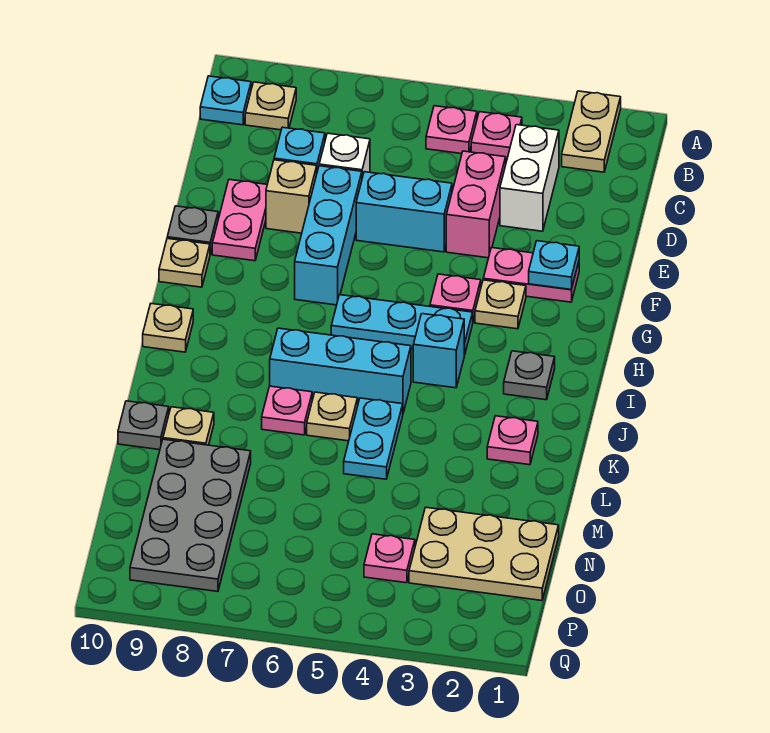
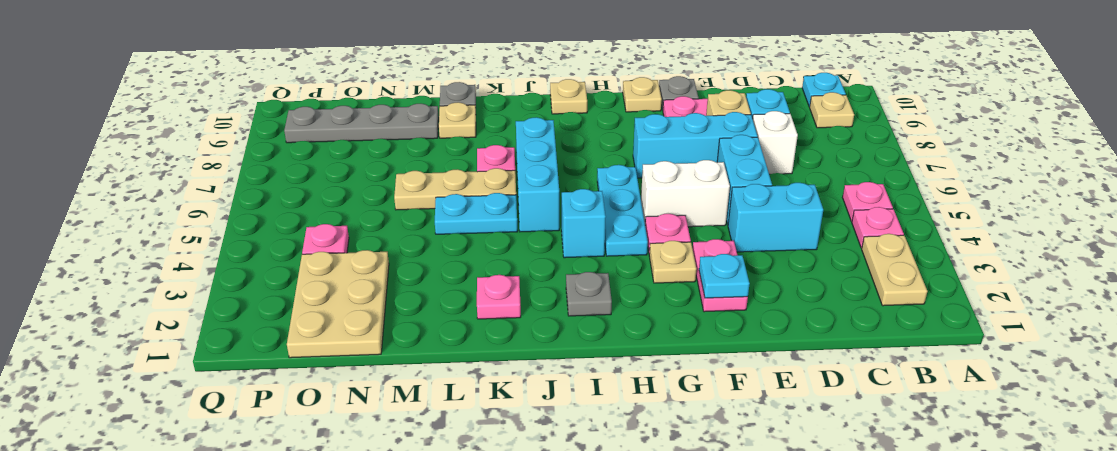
tan 1x2 plate [562,91,621,172] -> tan 1x2 plate turned to [862,234,928,306]
white 1x2 brick [500,125,559,231] -> white 1x2 brick moved to [641,160,730,227]
pink 1x2 brick [446,151,506,258] -> cyan 1x2 brick [728,183,823,252]
tan 1x1 plate [307,392,358,441] -> tan 1x3 plate [394,168,516,210]
grey 2x4 plate [130,439,251,591] -> grey 1x4 plate [284,104,439,143]

